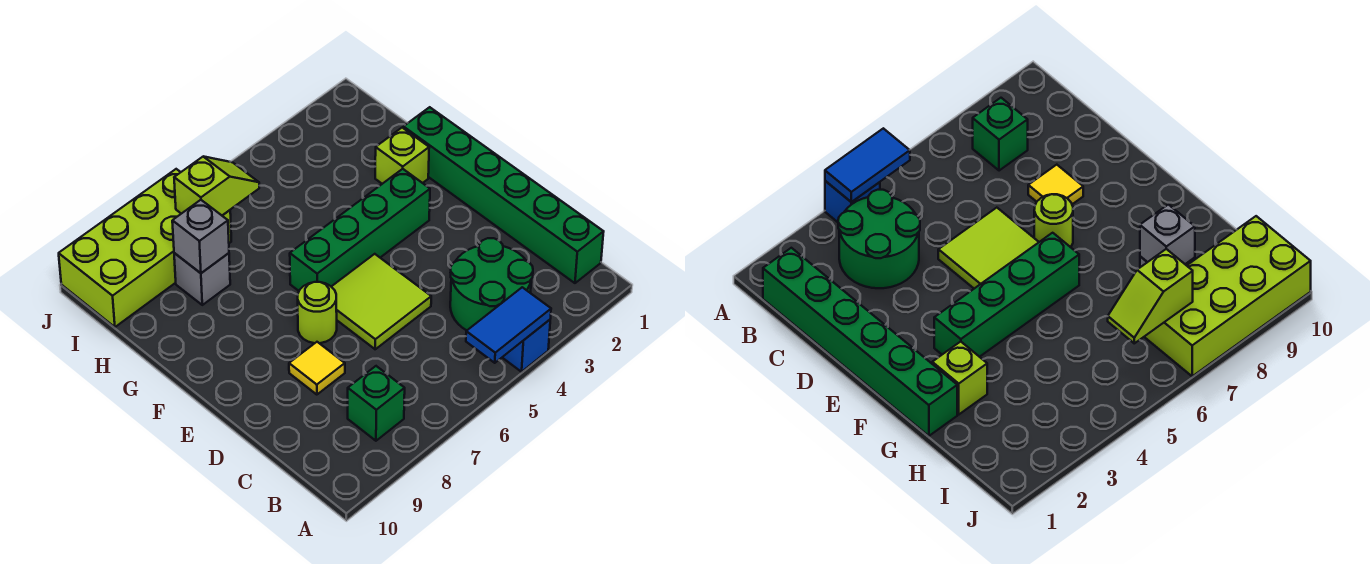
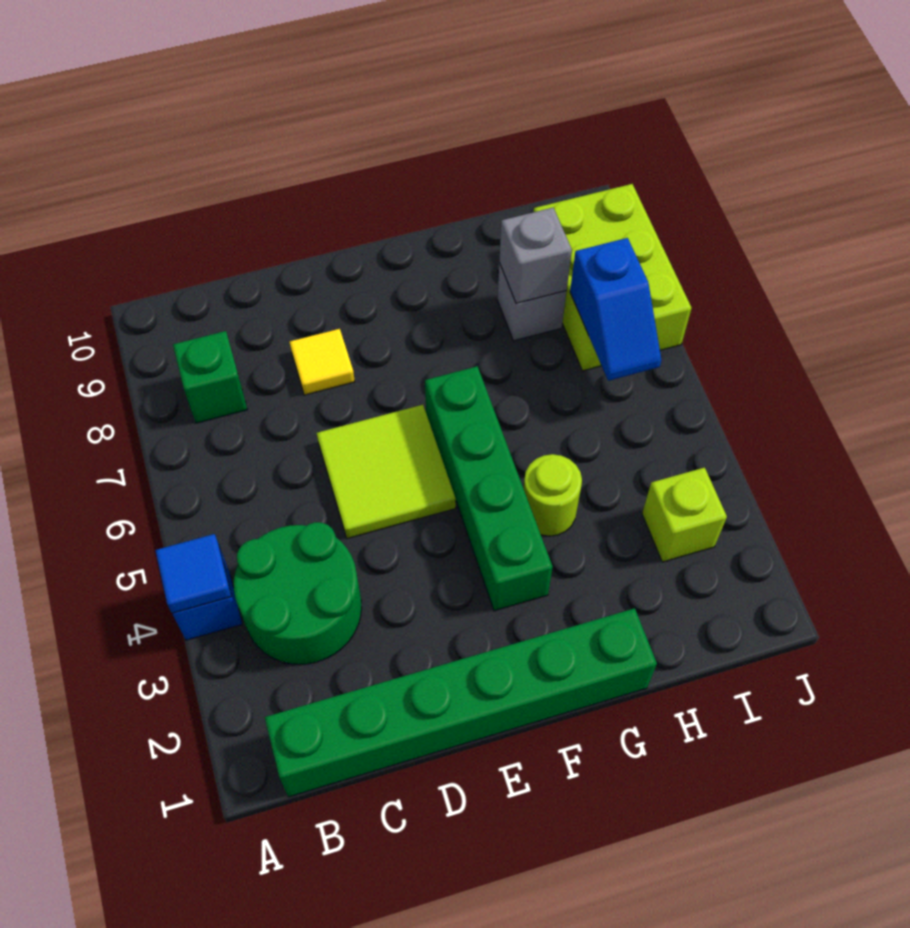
blue 1x2 tile [466,287,551,363] -> blue 1x1 tile [155,534,231,613]
lime 1x1 round brick [298,282,337,343] -> lime 1x1 round brick moved to [524,454,582,536]
lime 1x1 brick [375,128,429,184] -> lime 1x1 brick moved to [642,467,727,562]
lime 1x2 slope [174,157,259,215] -> blue 1x2 slope [570,238,661,381]
lime 2x4 brick [59,169,231,327] -> lime 2x3 brick [534,184,692,371]

